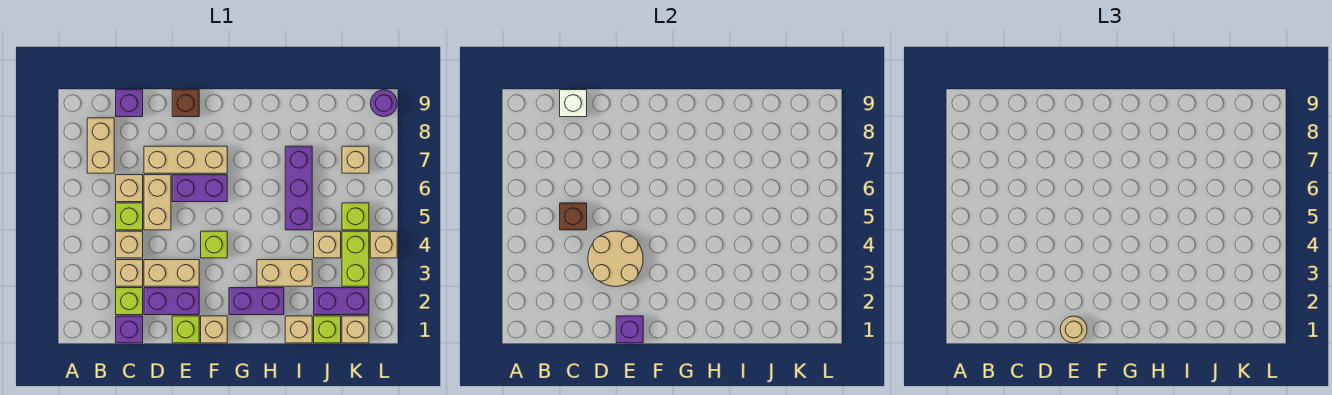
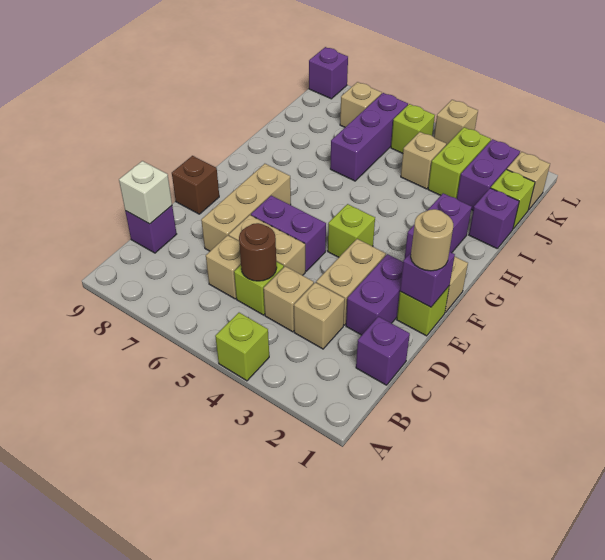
tan 1x2 brick [87,118,114,173] -> none
lime 1x1 brick [116,288,143,315] -> lime 1x1 brick moved to [215,313,269,381]
brown 1x1 brick [560,203,587,230] -> brown 1x1 round brick [239,223,277,281]
tan 2x2 round brick [588,231,643,286] -> none
purple 1x2 brick [172,175,227,202] -> purple 1x2 brick turned to [251,196,326,271]
tan 1x2 brick [257,260,312,286] -> none
tan 1x1 brick [285,316,312,343] -> purple 1x1 brick [469,188,519,248]
purple 1x3 brick [285,146,312,230] -> purple 1x3 brick turned to [330,93,408,181]
lime 1x2 brick [342,231,369,286] -> lime 1x2 brick turned to [428,127,491,199]
purple 1x1 round brick [370,90,397,117] -> purple 1x1 brick [309,47,348,99]

